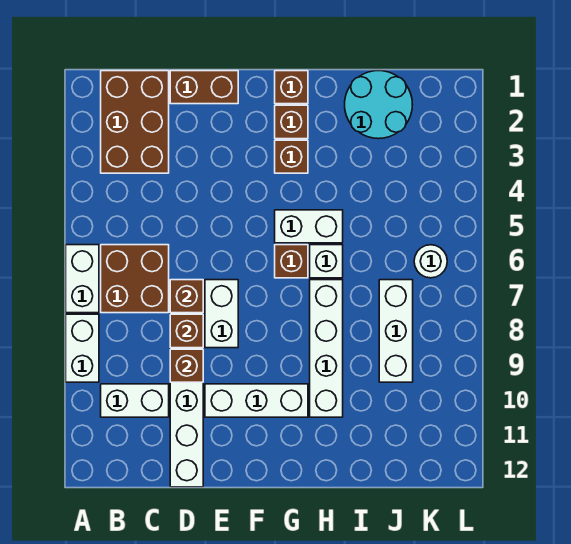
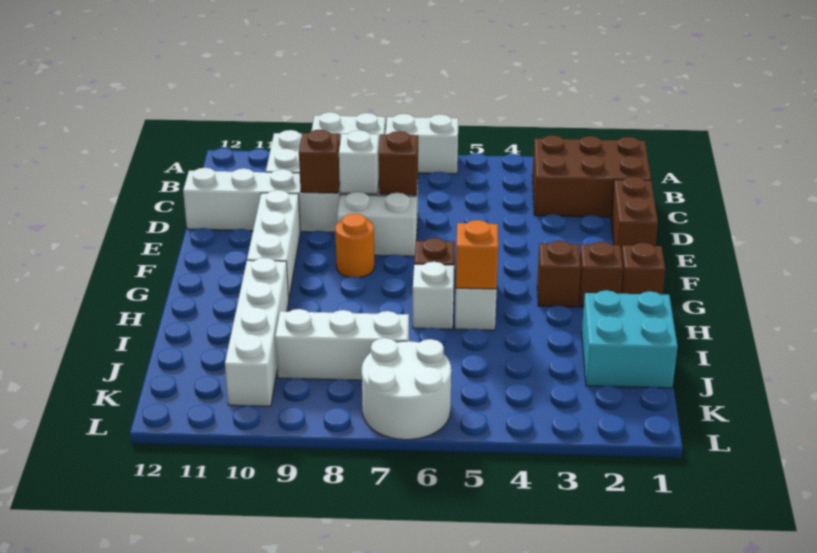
brown 2x2 brick [101,245,169,313] -> none
brown 1x1 brick [170,314,203,348] -> white 1x1 brick [339,130,379,194]
none -> orange 1x1 round brick [335,214,374,278]
none -> orange 1x1 brick [456,220,498,289]
white 1x4 brick [310,280,343,417] -> white 1x4 brick turned to [225,258,289,406]
cyan 2x2 round brick [345,71,412,139] -> cyan 2x2 brick [582,290,678,388]
white 1x1 round brick [414,245,447,278] -> white 2x2 round brick [362,338,451,440]

